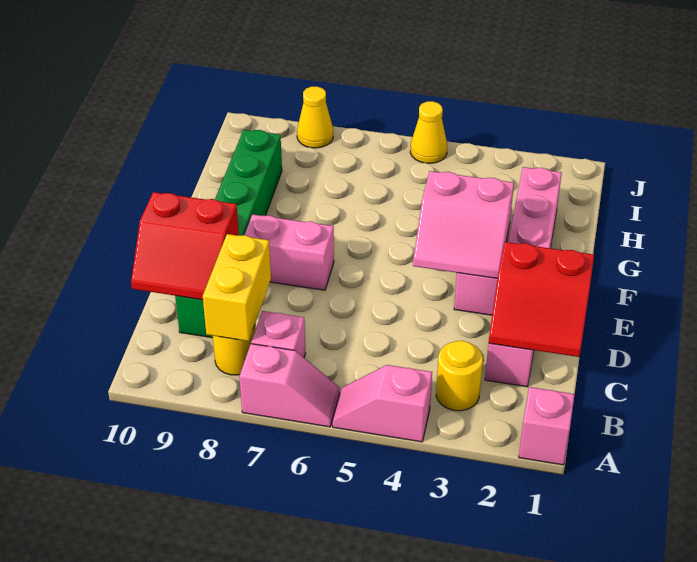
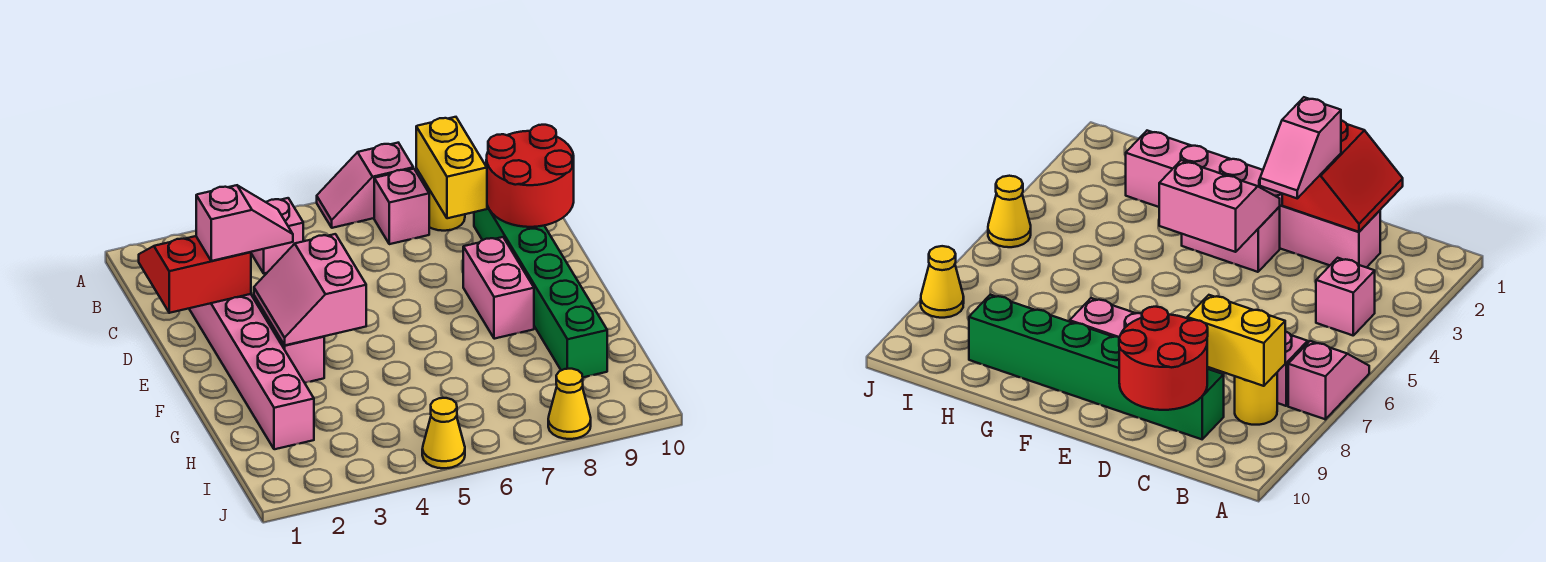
pink 1x1 brick [519,387,575,465] -> pink 1x1 brick moved to [251,198,303,273]
pink 1x2 slope [333,365,432,442] -> pink 1x2 slope moved to [196,185,293,261]
yellow 1x1 round brick [436,341,483,411] -> none
red 2x2 slope [131,192,239,300] -> red 2x2 round brick [486,125,574,227]
pink 2x2 slope [413,171,514,278] -> pink 2x2 slope turned to [254,234,366,345]
pink 1x2 brick [245,214,334,290] -> pink 1x2 brick turned to [463,237,534,339]

